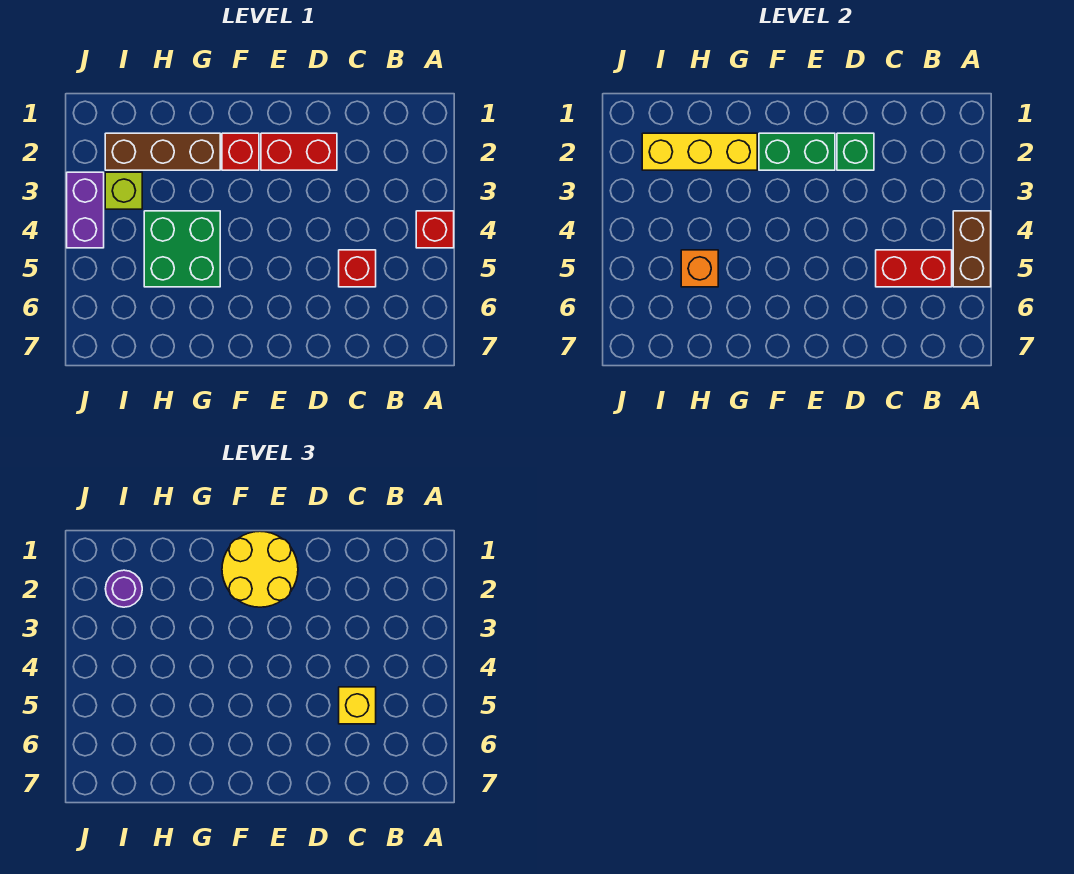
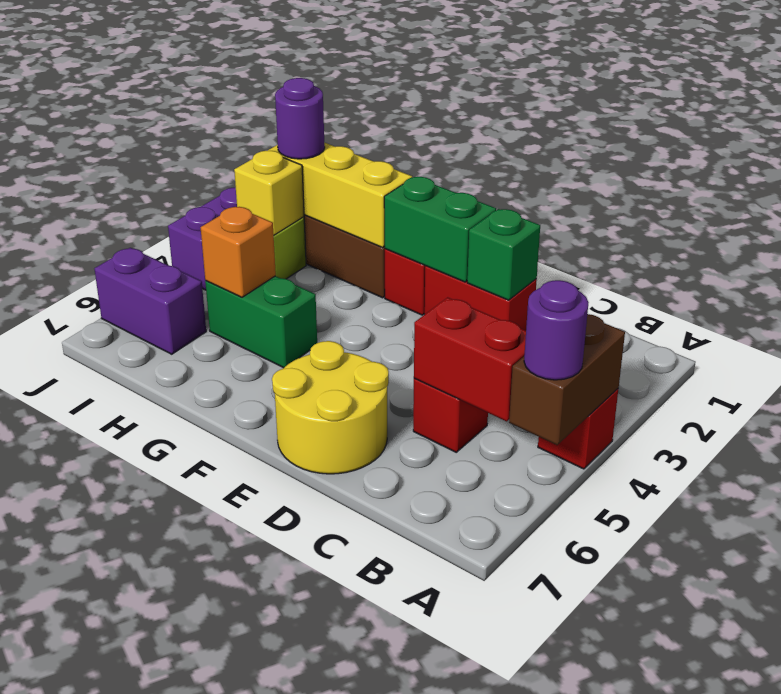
none -> purple 1x1 round brick [524,280,589,380]
yellow 1x1 brick [339,687,376,724] -> yellow 1x1 brick moved to [234,151,304,235]
yellow 2x2 round brick [222,531,298,607] -> yellow 2x2 round brick moved to [272,341,389,474]
green 2x2 brick [144,211,220,287] -> green 1x2 brick [205,276,317,368]
none -> purple 1x2 brick [95,248,206,354]

